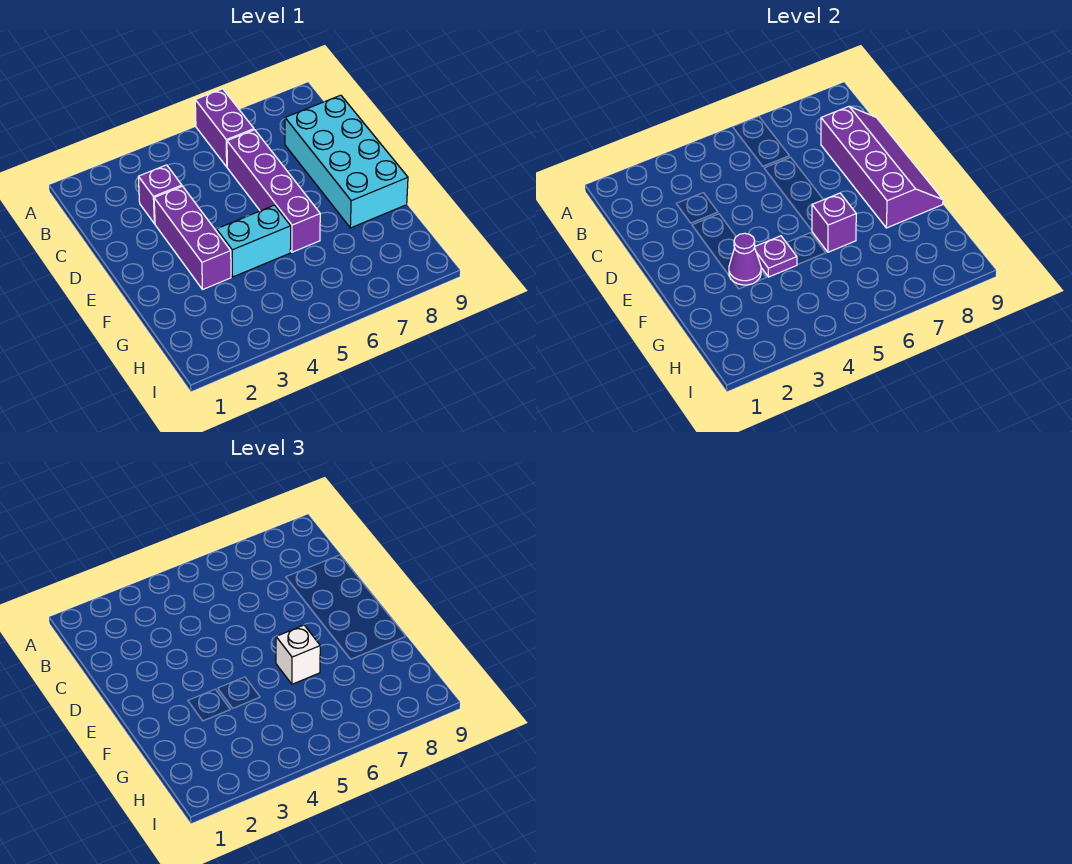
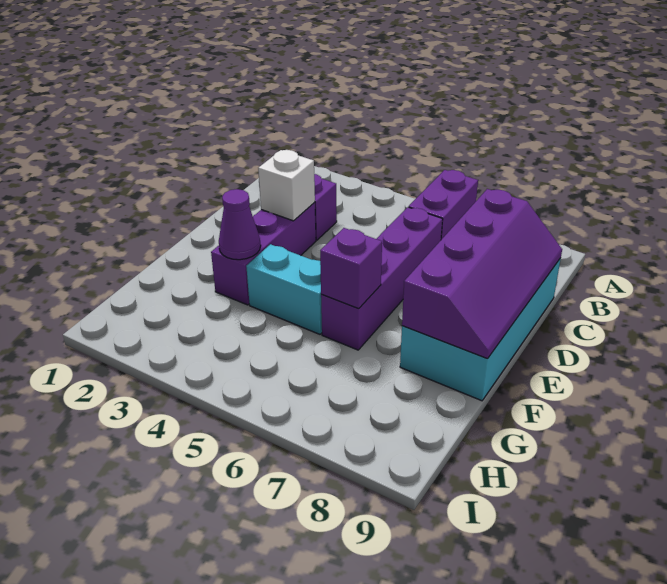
purple 1x1 plate [754,236,797,277] -> none
white 1x1 brick [276,625,320,684] -> white 1x1 brick moved to [258,150,315,221]

